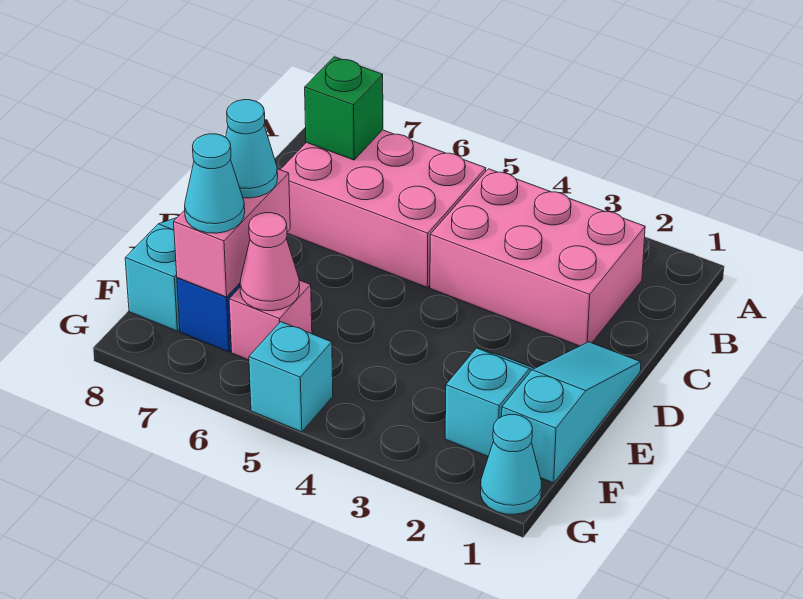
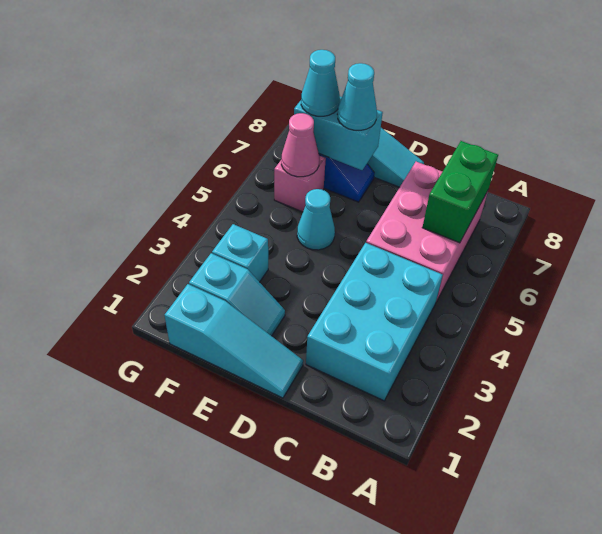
pink 2x3 brick [430,169,645,346] -> cyan 2x3 brick [306,243,443,401]
green 1x1 brick [305,57,383,160] -> green 1x2 brick [422,141,498,243]
pink 1x2 brick [174,169,290,297] -> cyan 1x2 brick [294,96,383,170]
cyan 1x1 cone [481,415,542,514] -> cyan 1x1 cone moved to [297,189,335,250]
cyan 1x1 brick [249,322,333,432] -> cyan 1x1 brick moved to [212,224,268,282]

